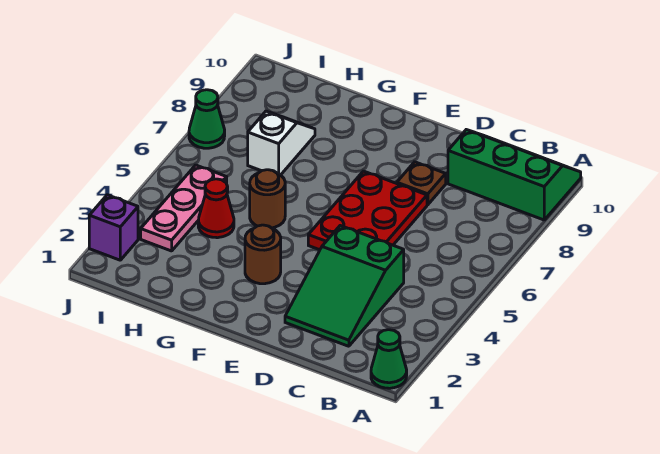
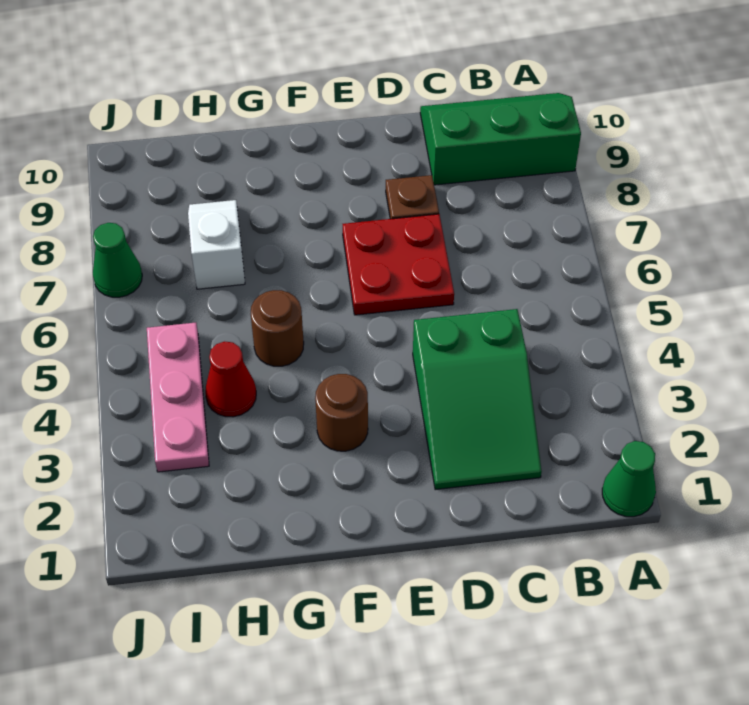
red 2x3 plate [308,171,427,250] -> red 2x2 plate [343,214,454,315]
purple 1x1 brick [89,195,138,260] -> none

